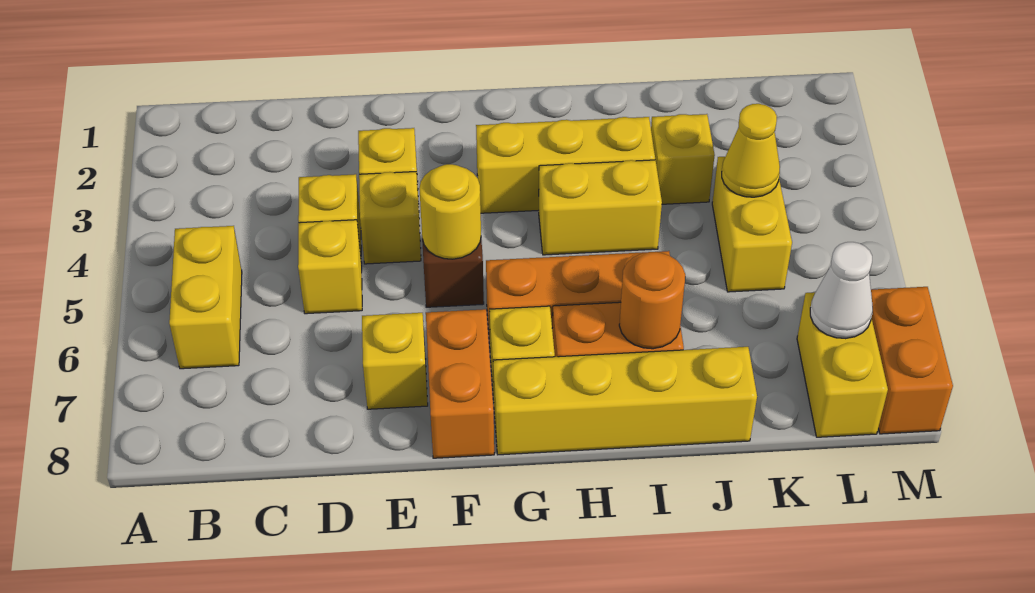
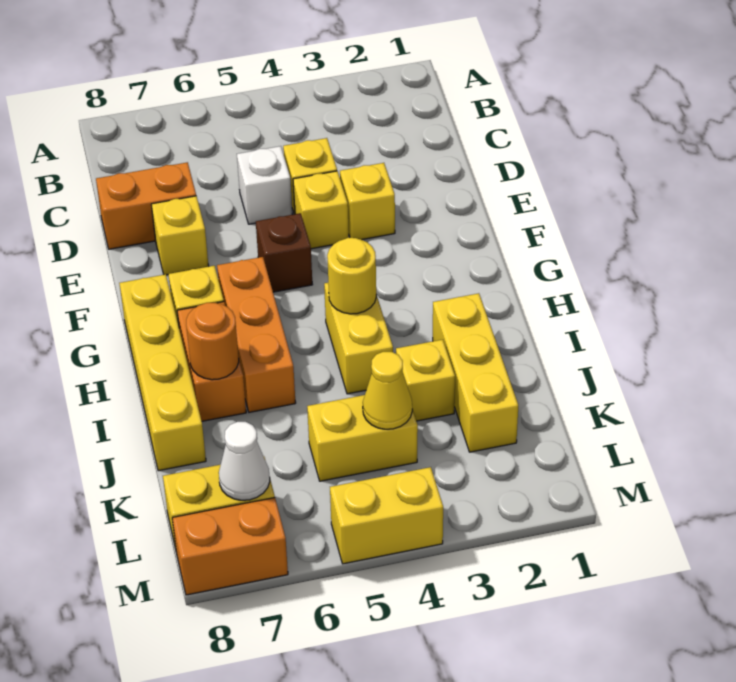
yellow 1x2 brick [169,226,242,369] -> yellow 1x2 brick moved to [330,467,443,564]
yellow 1x1 brick [298,220,362,314] -> white 1x1 brick [237,146,292,224]
yellow 1x1 round brick [419,164,481,259] -> yellow 1x1 round brick moved to [327,238,376,314]
orange 1x2 brick [426,309,494,458] -> orange 1x2 brick moved to [96,162,196,249]
yellow 1x3 brick [476,117,655,213] -> yellow 1x3 brick moved to [433,293,518,452]

